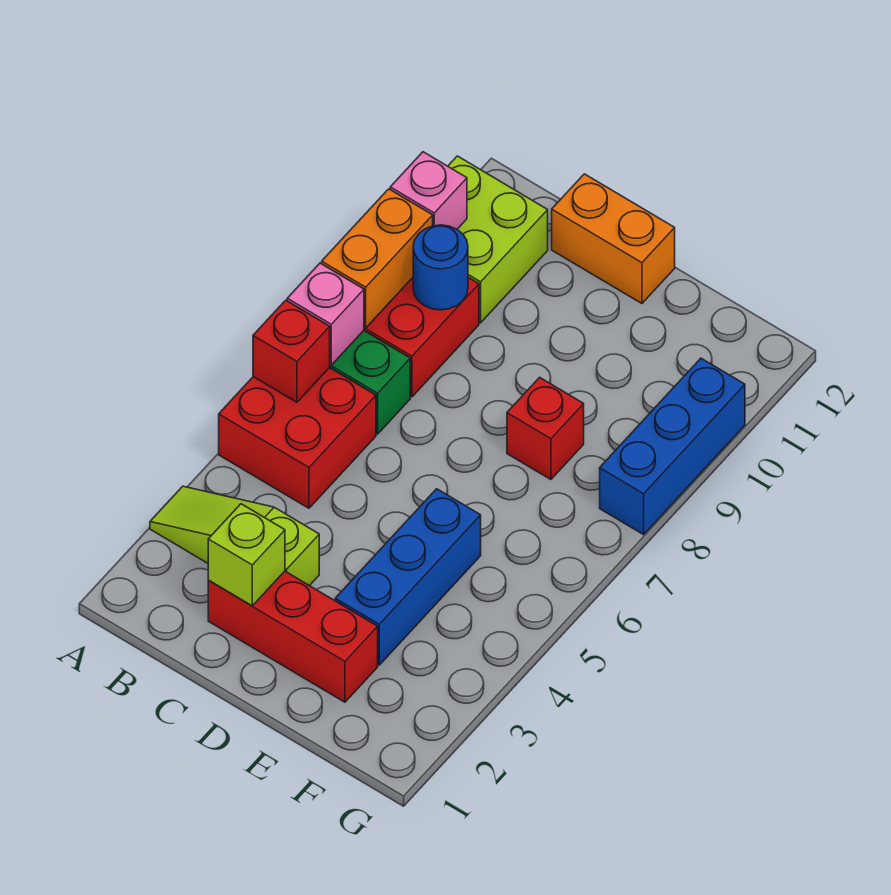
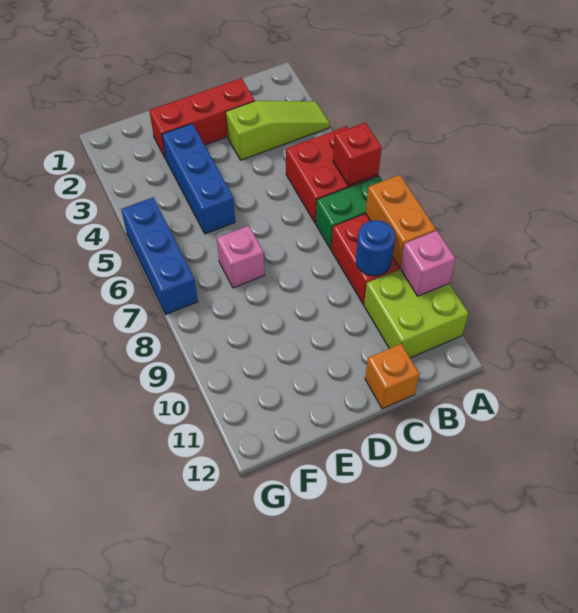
pink 1x1 brick [287,263,364,365] -> pink 1x1 brick moved to [217,226,264,288]
lime 1x1 brick [208,504,285,606] -> none
orange 1x2 brick [552,174,675,303] -> orange 1x1 brick [365,344,419,409]
red 1x1 brick [507,377,584,479] -> none
blue 1x3 brick [600,358,745,535] -> blue 1x3 brick moved to [121,197,198,314]

